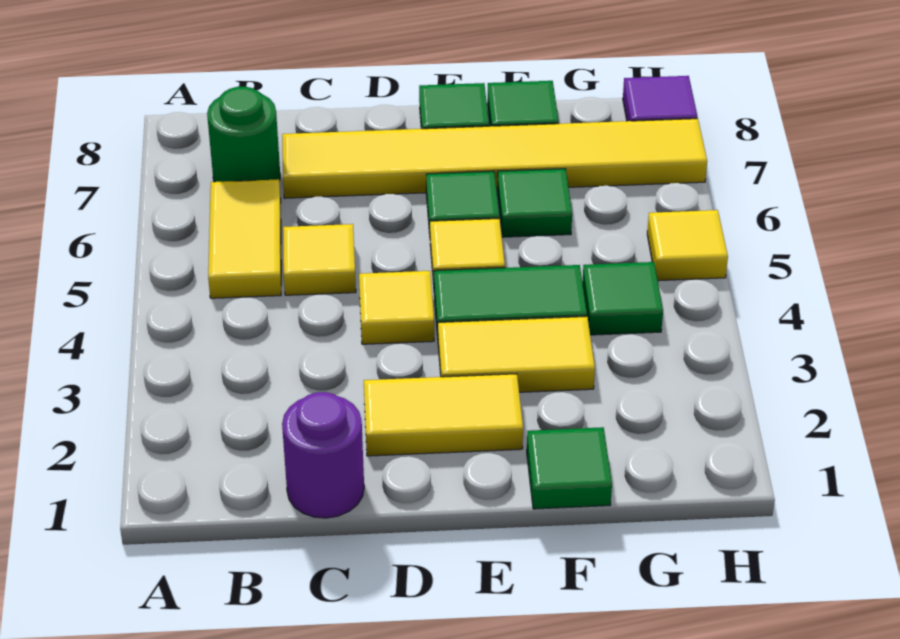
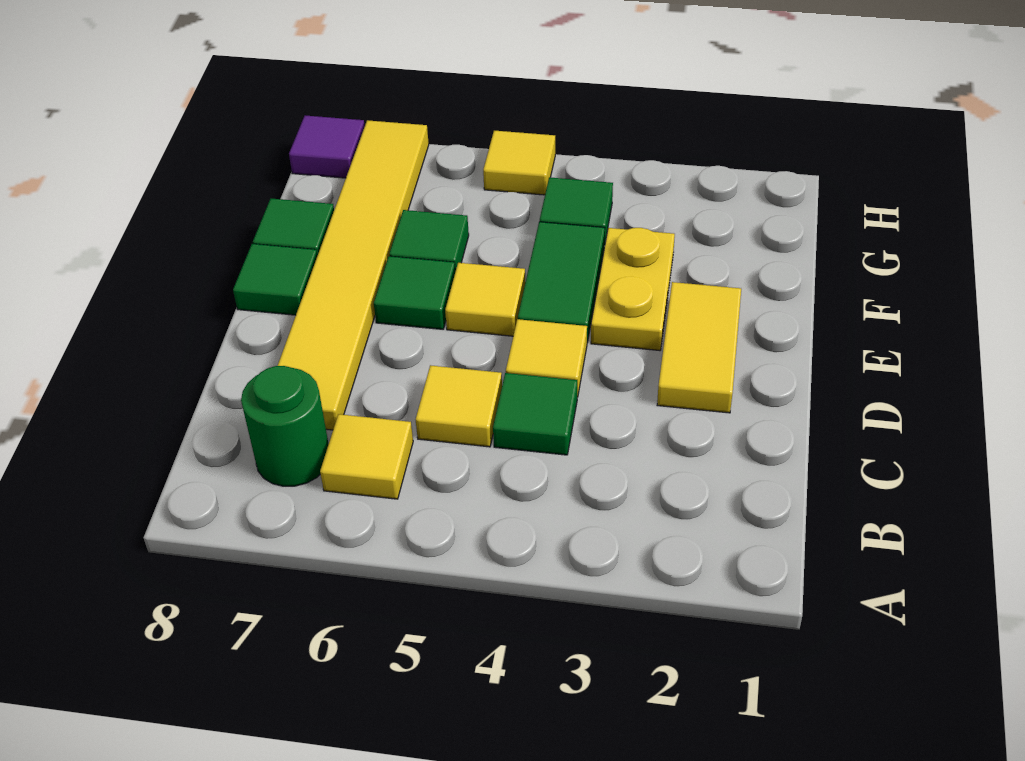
yellow 1x2 tile [208,179,281,298] -> yellow 1x1 tile [320,414,413,499]
purple 1x1 round brick [282,392,364,518] -> none
yellow 1x2 tile [438,316,595,392] -> yellow 1x2 plate [591,228,675,351]
green 1x1 tile [527,427,612,509] -> green 1x1 tile moved to [493,373,577,455]

